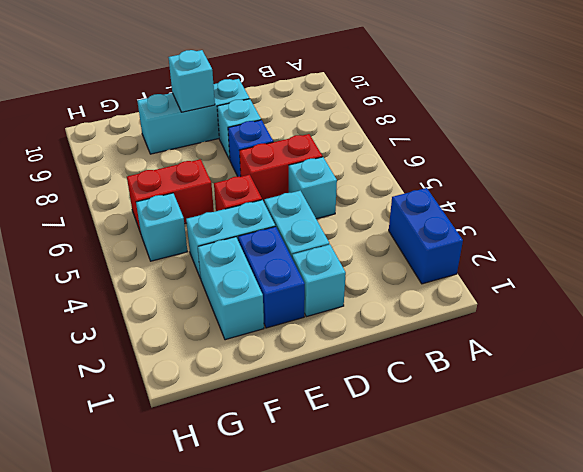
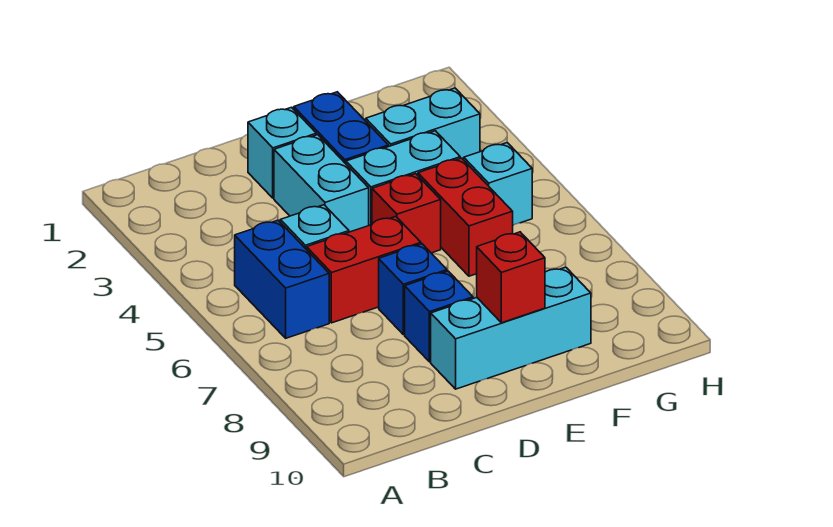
blue 1x2 brick [389,188,463,284] -> blue 1x2 brick moved to [235,220,329,338]
cyan 1x1 brick [217,99,261,160] -> blue 1x1 brick [405,271,473,362]
cyan 1x1 brick [169,50,215,112] -> red 1x1 brick [477,232,545,323]
cyan 1x2 brick [198,237,264,340] -> cyan 1x2 brick turned to [366,88,480,160]
red 1x2 brick [127,159,214,233] -> red 1x2 brick turned to [418,158,513,276]

